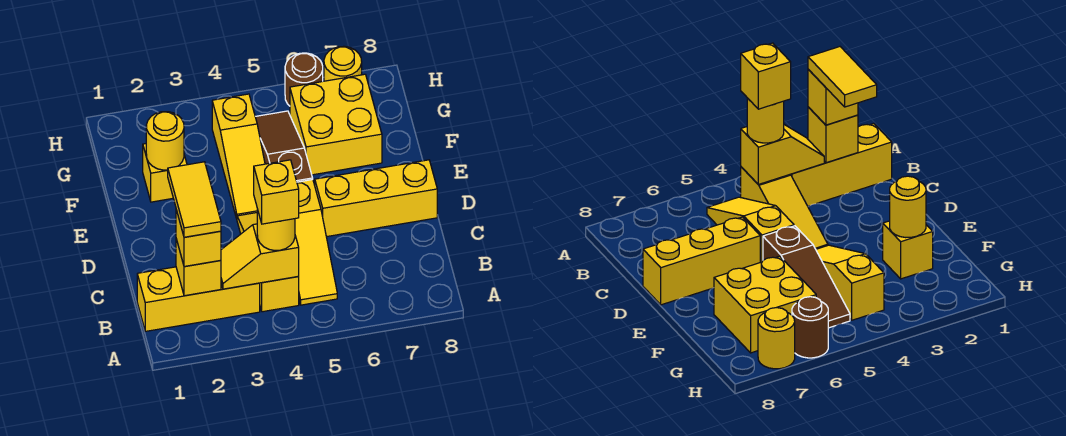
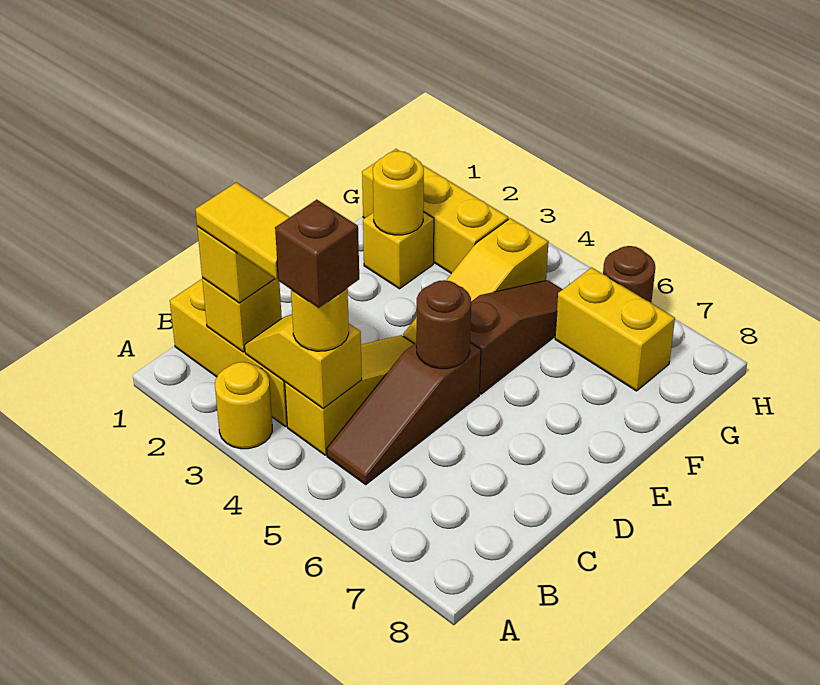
yellow 1x2 tile [168,162,221,237] -> yellow 1x2 tile turned to [195,183,290,279]
yellow 1x1 brick [254,160,299,224] -> brown 1x1 brick [275,200,359,308]
yellow 1x3 slope [295,180,337,305] -> brown 1x3 slope [327,343,481,484]
none -> brown 1x1 round brick [416,280,471,369]
yellow 1x3 brick [315,160,437,237] -> yellow 1x3 brick moved to [362,149,509,273]
yellow 2x2 brick [290,74,382,175] -> yellow 1x2 brick [555,267,675,391]
yellow 1x1 round brick [324,46,362,81] -> yellow 1x1 round brick moved to [215,362,272,449]

